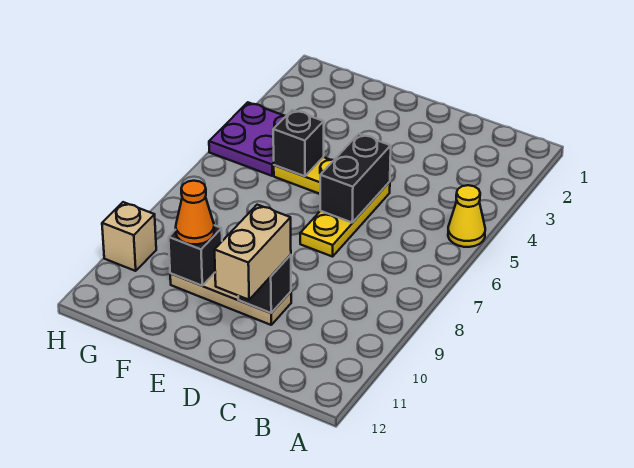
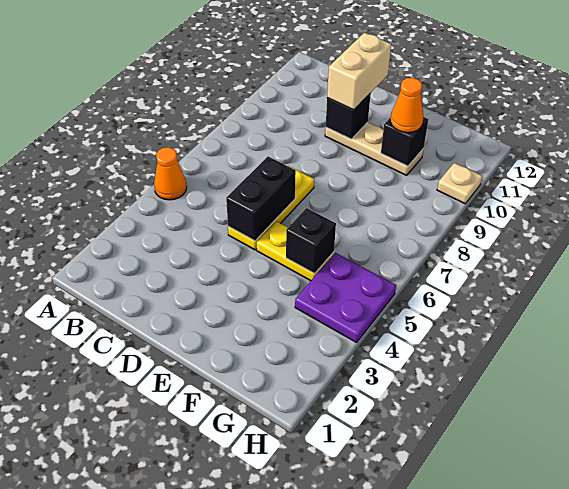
yellow 1x1 cone [448,185,485,247] -> orange 1x1 cone [154,147,187,200]
tan 1x1 brick [102,202,156,271] -> tan 1x1 plate [437,163,482,204]

